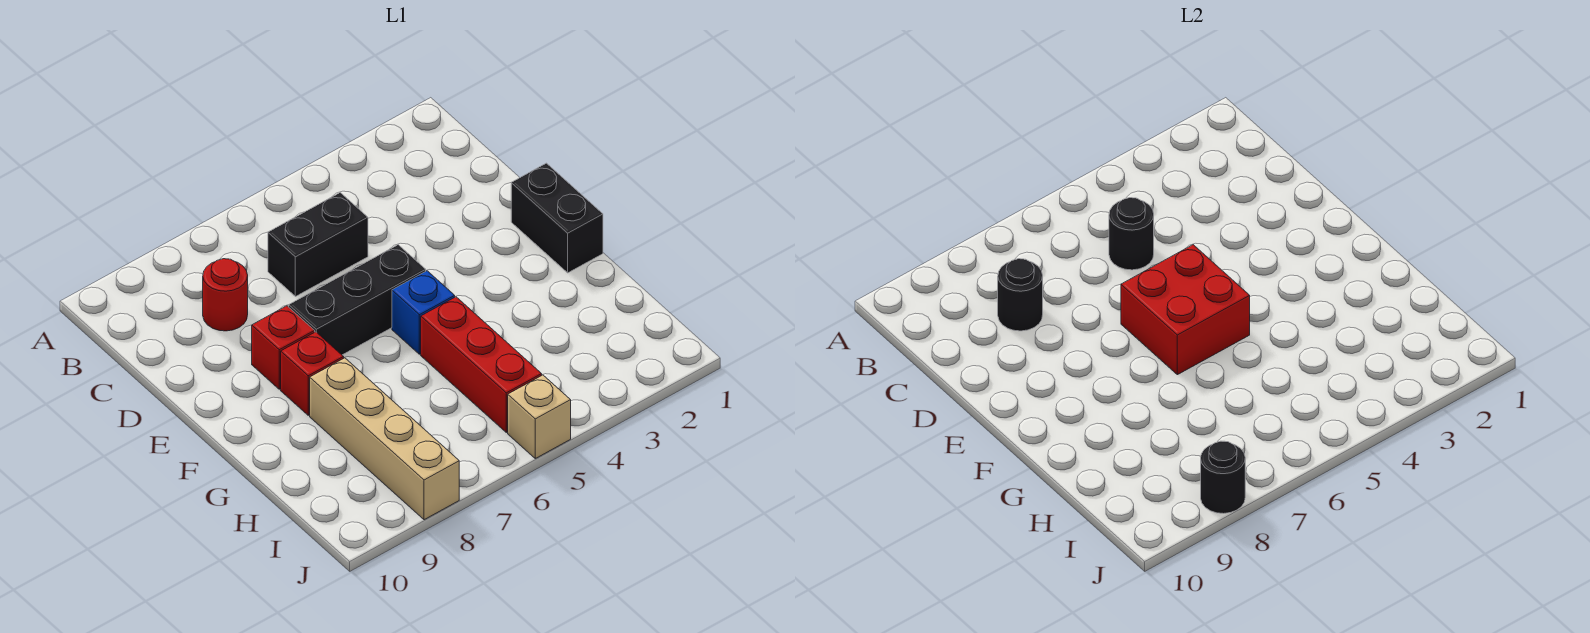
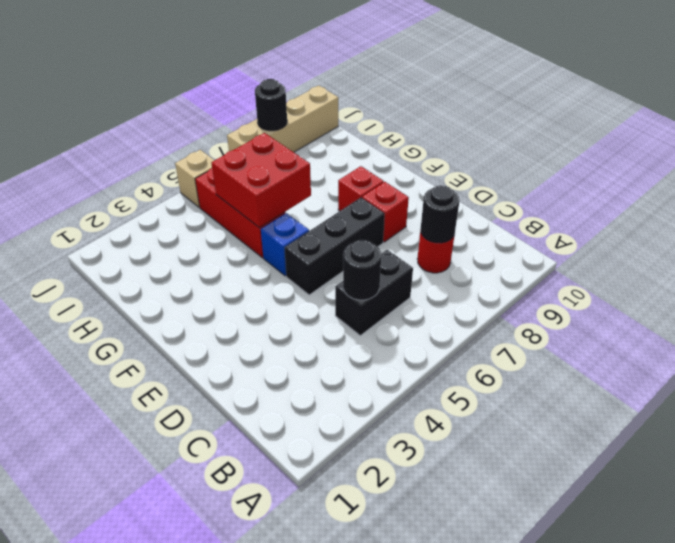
black 1x2 brick [511,163,603,273] -> none
red 2x2 brick [1121,245,1250,375] -> red 2x2 brick moved to [212,133,311,228]
tan 1x4 brick [310,358,459,520] -> tan 1x4 brick turned to [227,86,338,152]

